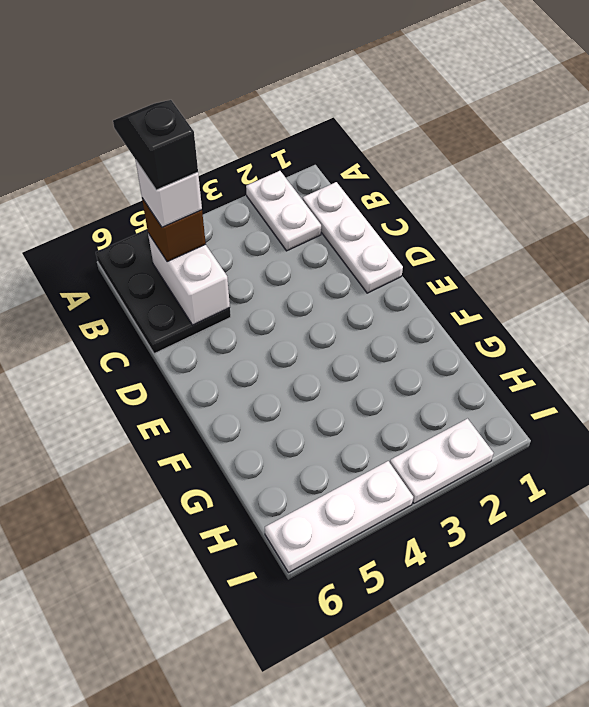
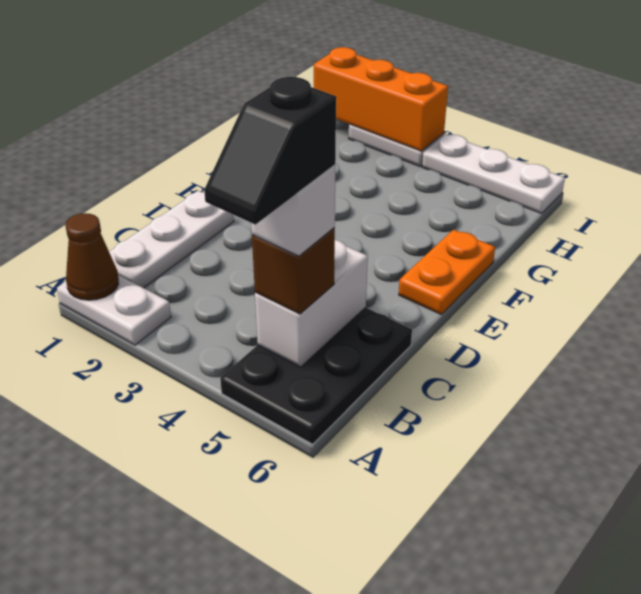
none -> brown 1x1 cone [65,213,119,300]
white 1x2 plate [246,171,321,251] -> white 1x2 plate turned to [57,275,171,345]
none -> orange 1x2 plate [399,230,495,314]
none -> orange 1x3 brick [314,47,448,151]

